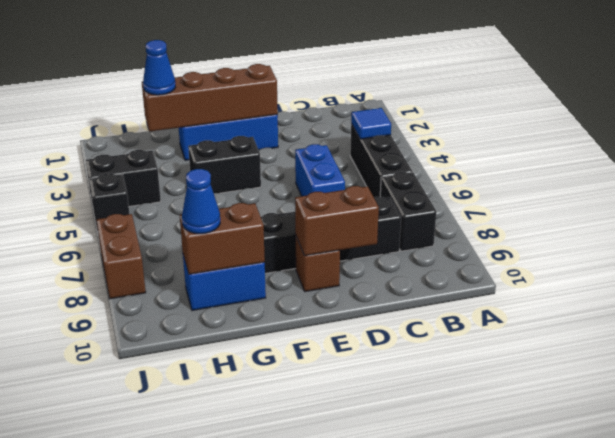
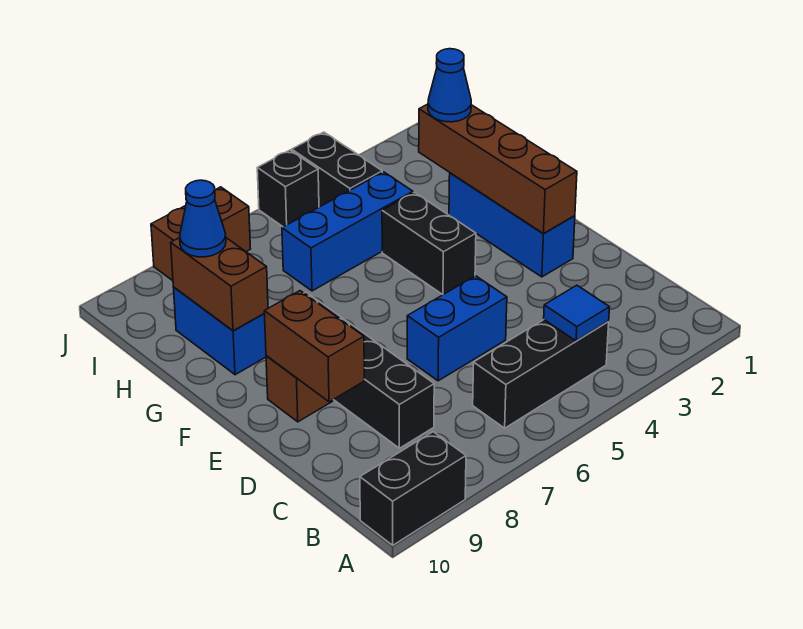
black 1x2 brick [380,172,437,251] -> black 1x2 brick moved to [360,432,466,545]
none -> blue 1x3 brick [282,172,413,291]

